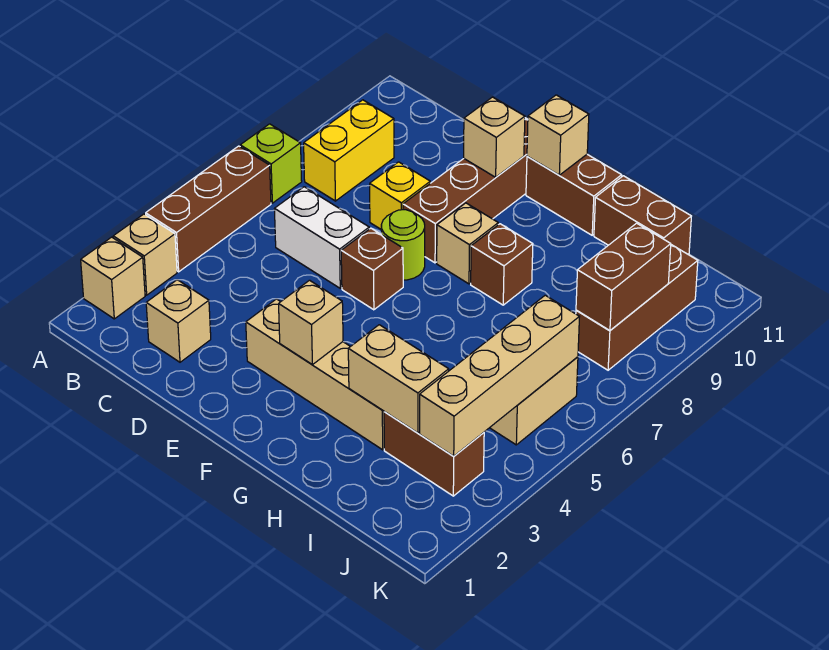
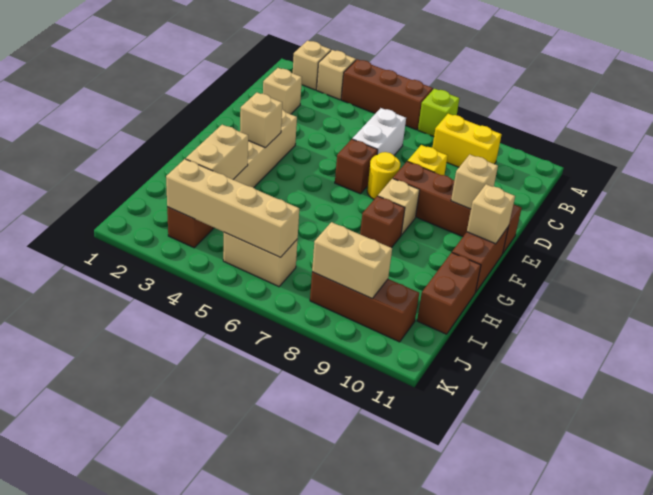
lime 1x1 round brick [381,210,425,280] -> yellow 1x1 round brick [367,152,400,199]
brown 1x2 brick [576,223,671,330] -> tan 1x2 brick [312,222,392,298]

